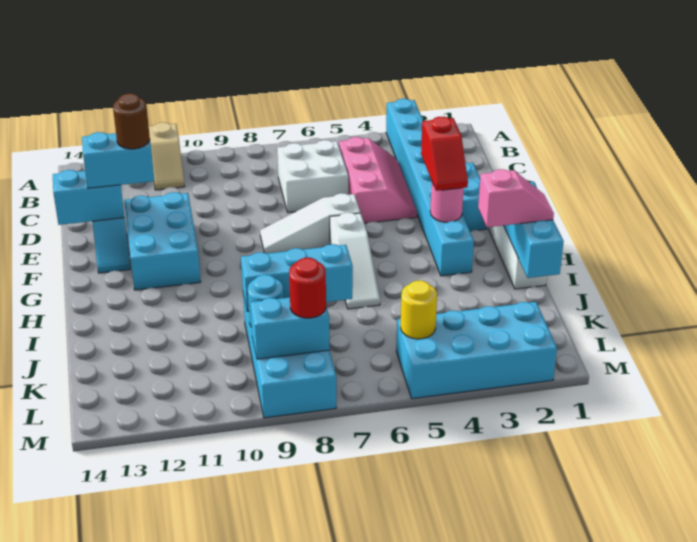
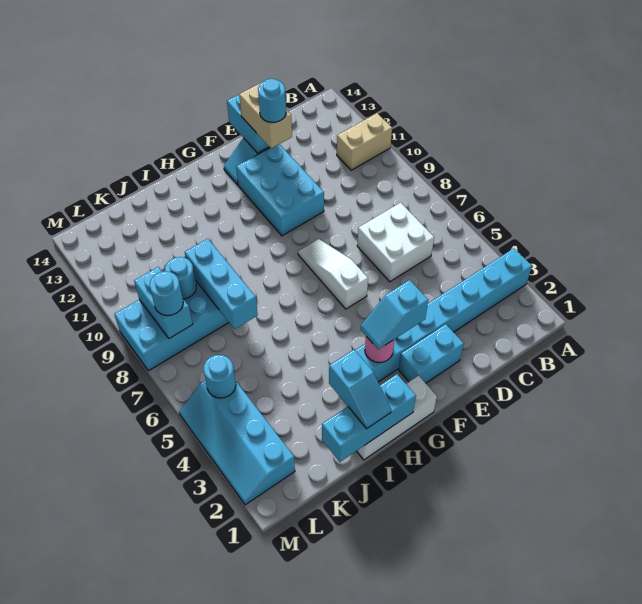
tan 1x2 slope [149,122,185,190] -> tan 1x2 brick [337,113,392,170]
pink 2x3 slope [339,137,417,223] -> none
cyan 2x3 brick [124,192,201,290] -> cyan 2x3 brick turned to [236,144,324,236]
cyan 1x2 brick [82,132,155,188] -> tan 1x2 brick [239,83,292,148]
brown 1x1 round brick [113,93,150,149] -> cyan 1x1 round brick [258,79,286,122]
red 1x2 slope [421,117,468,191] -> cyan 1x2 slope [360,280,428,350]
white 1x3 slope [330,213,380,309] -> none
pink 1x2 slope [478,169,554,227] -> cyan 1x2 slope [329,350,391,429]
cyan 2x4 brick [396,302,557,399] -> cyan 2x4 slope [179,380,295,505]
yellow 1x1 round brick [401,281,437,339] -> cyan 1x1 round brick [203,355,236,398]
red 1x1 round brick [289,258,326,318] -> cyan 1x1 round brick [150,271,183,315]

